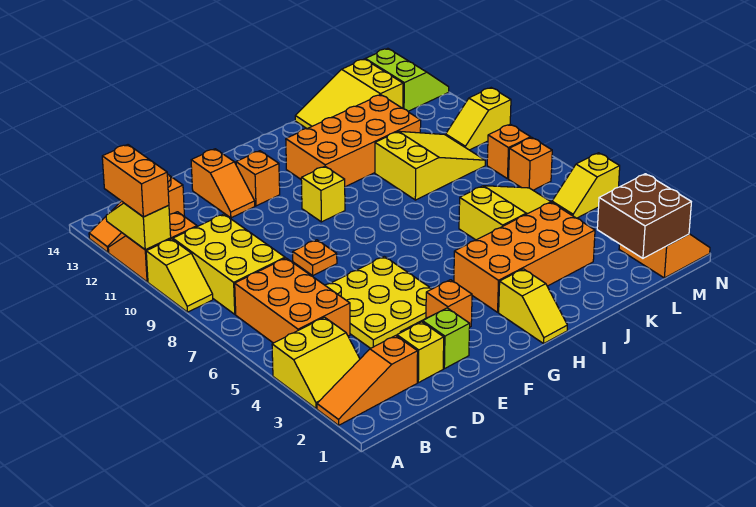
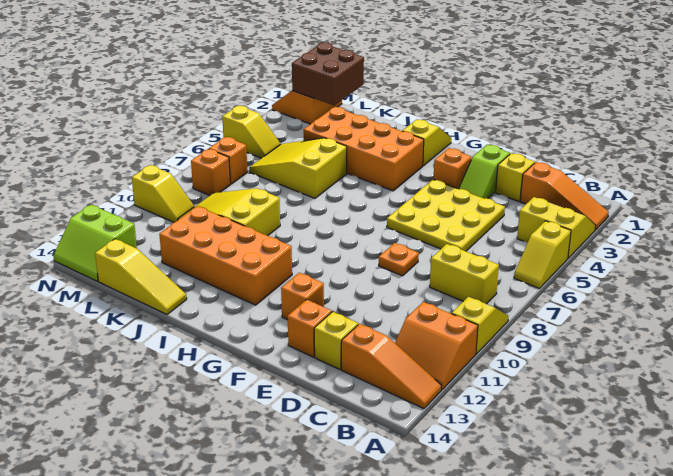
yellow 1x2 slope [106,203,171,250] -> yellow 1x2 slope moved to [514,221,571,288]
orange 1x2 brick [102,145,169,217] -> none
orange 2x3 brick [235,258,350,343] -> none
yellow 2x3 brick [173,214,285,314] -> yellow 1x2 brick [430,244,499,304]
yellow 1x1 brick [301,166,345,222] -> yellow 1x1 brick moved to [314,312,358,369]
yellow 2x3 slope [295,59,403,129] -> yellow 1x3 slope [95,239,187,314]
lime 2x2 slope [365,48,449,111] -> lime 2x2 slope turned to [54,205,137,281]

